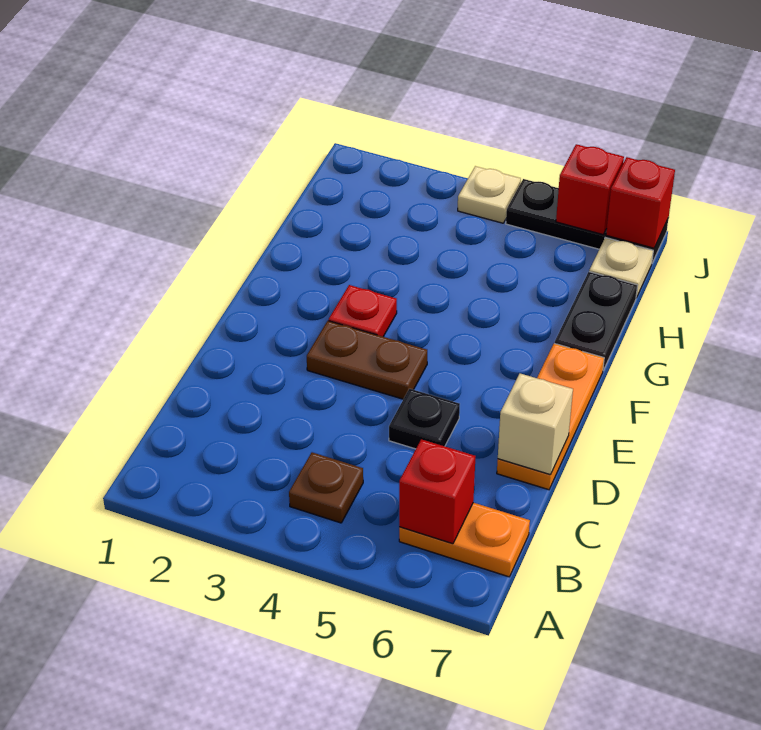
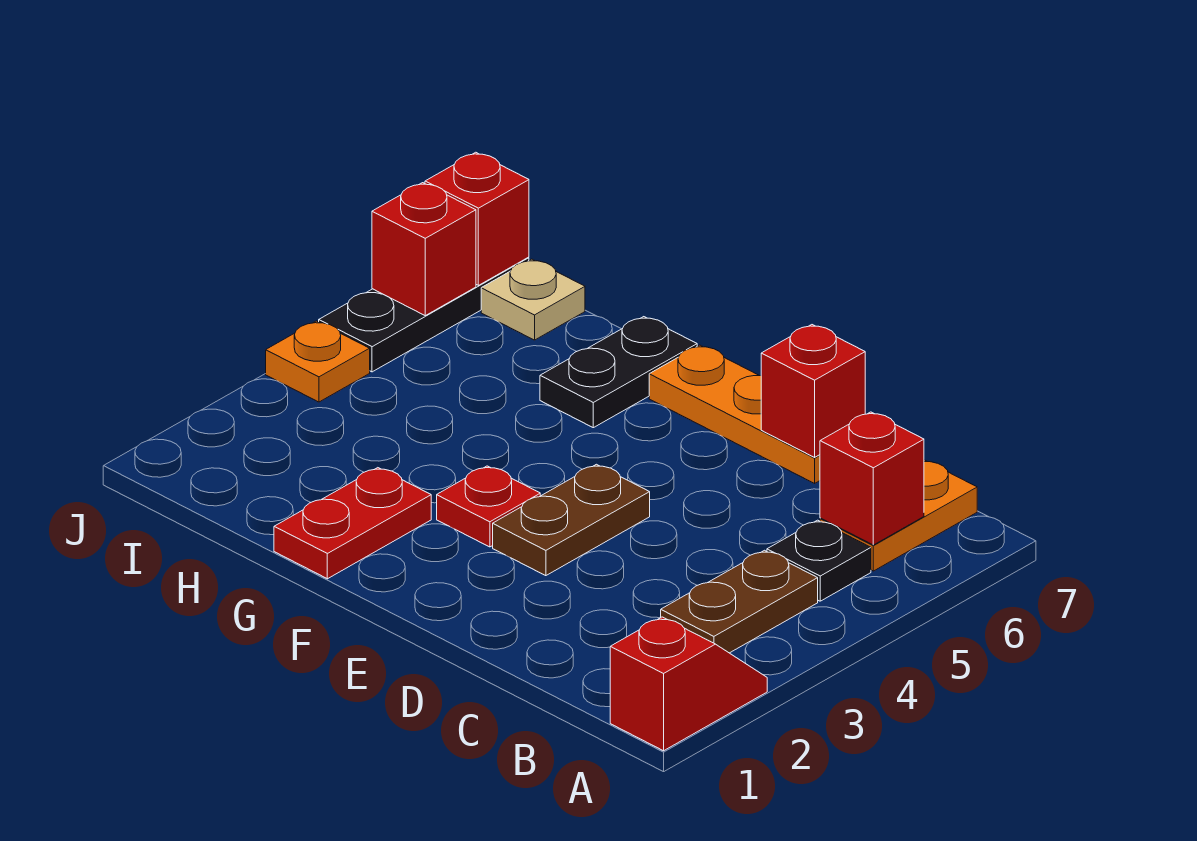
none -> red 1x2 slope [610,617,767,751]
brown 1x1 plate [289,452,363,523] -> brown 1x2 plate [661,550,818,653]
black 1x1 plate [389,389,460,449] -> black 1x1 plate moved to [767,520,871,601]
tan 1x1 brick [498,373,573,475] -> red 1x1 brick [761,325,865,457]
none -> red 1x2 plate [274,468,431,579]
black 1x2 plate [555,272,638,370] -> black 1x2 plate turned to [540,317,697,428]
tan 1x1 plate [458,166,521,223] -> orange 1x1 plate [266,321,370,402]

